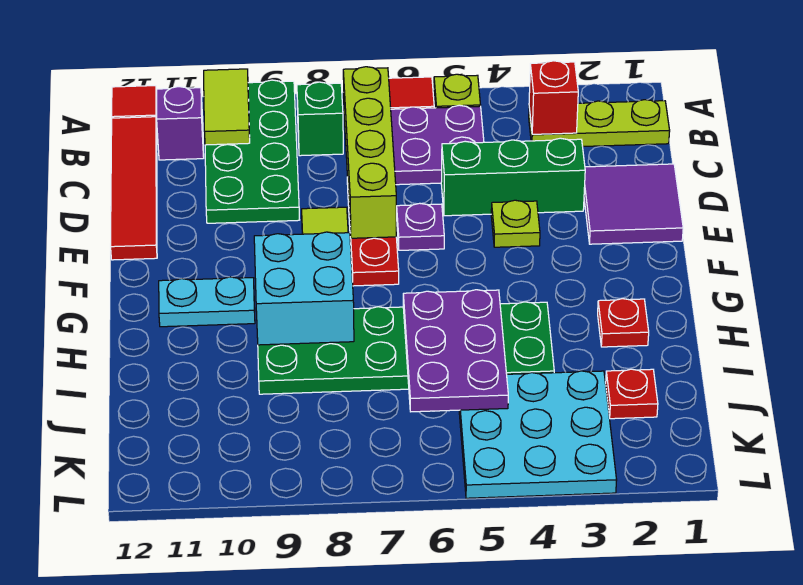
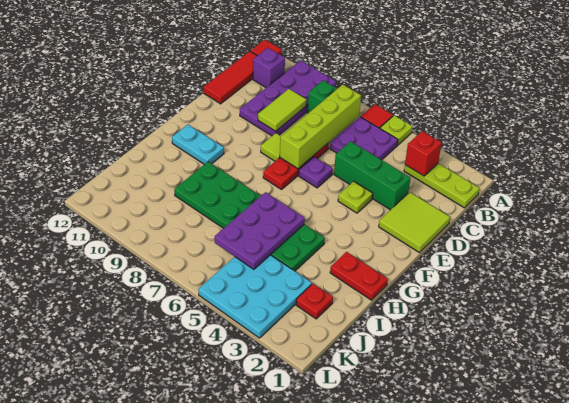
green 2x4 plate [205,80,299,223] -> purple 2x4 plate [240,60,336,136]
lime 1x2 tile [204,69,250,145] -> lime 1x2 tile moved to [258,89,307,131]
red 1x4 tile [111,117,157,260] -> red 1x3 tile [204,51,257,104]
purple 2x2 tile [584,164,683,244] -> lime 2x2 tile [379,192,450,252]
cyan 2x2 brick [254,232,354,345] -> none
red 1x1 plate [598,299,649,347] -> red 1x2 plate [330,252,388,300]

